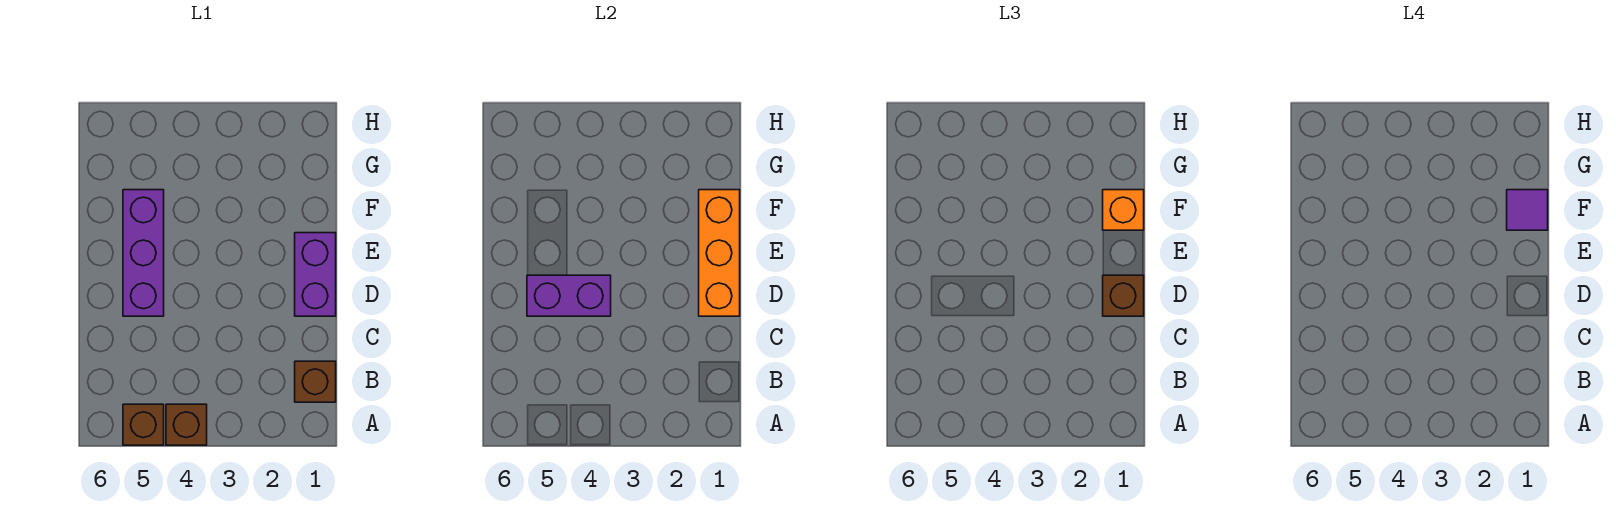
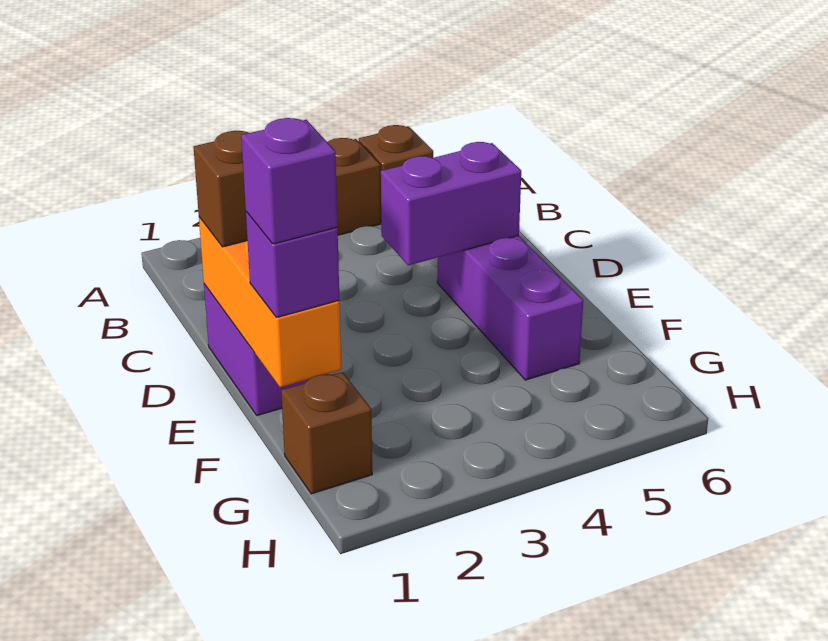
brown 1x1 brick [295,361,336,402] -> brown 1x1 brick moved to [281,372,372,494]
orange 1x1 brick [1103,190,1144,230] -> purple 1x1 brick [246,212,339,318]
purple 1x1 tile [1507,190,1548,230] -> purple 1x1 brick [241,118,338,244]

